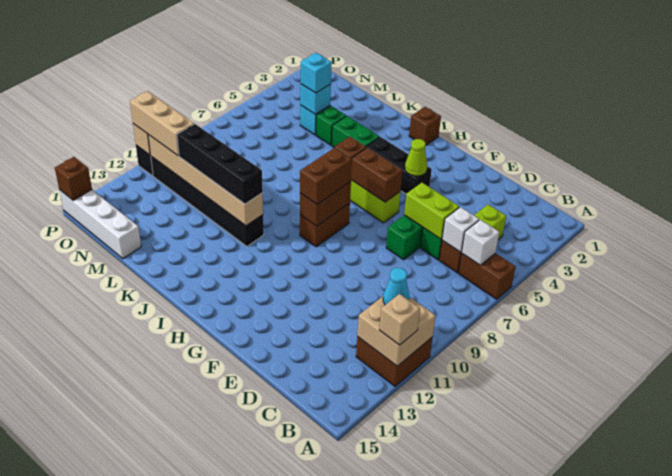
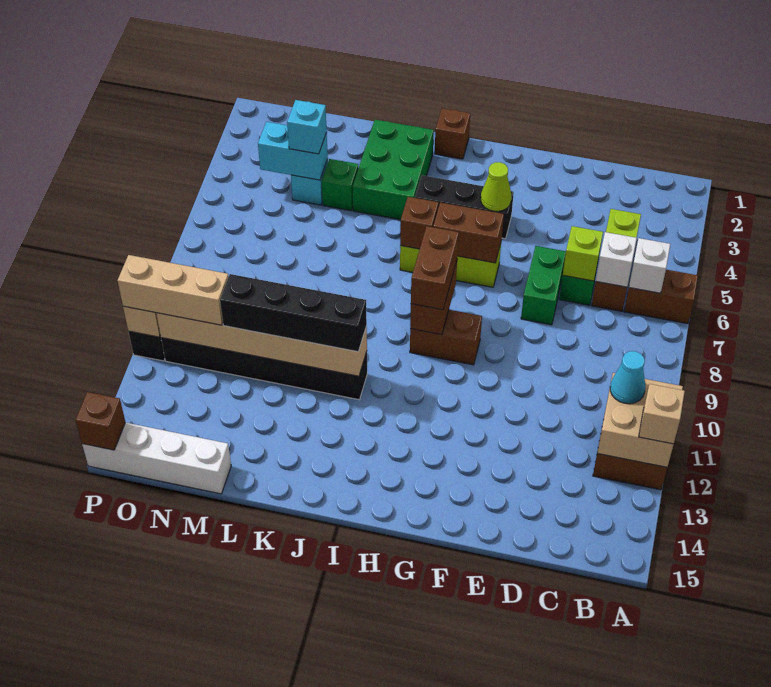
lime 1x2 brick [404,183,459,239] -> lime 1x1 brick [563,226,603,281]
brown 1x2 brick [300,203,350,247] -> brown 1x2 brick turned to [410,310,482,365]
green 1x2 brick [332,116,379,147] -> green 2x3 brick [353,120,434,220]
cyan 1x1 brick [300,84,331,114] -> cyan 1x2 brick [258,122,328,180]

